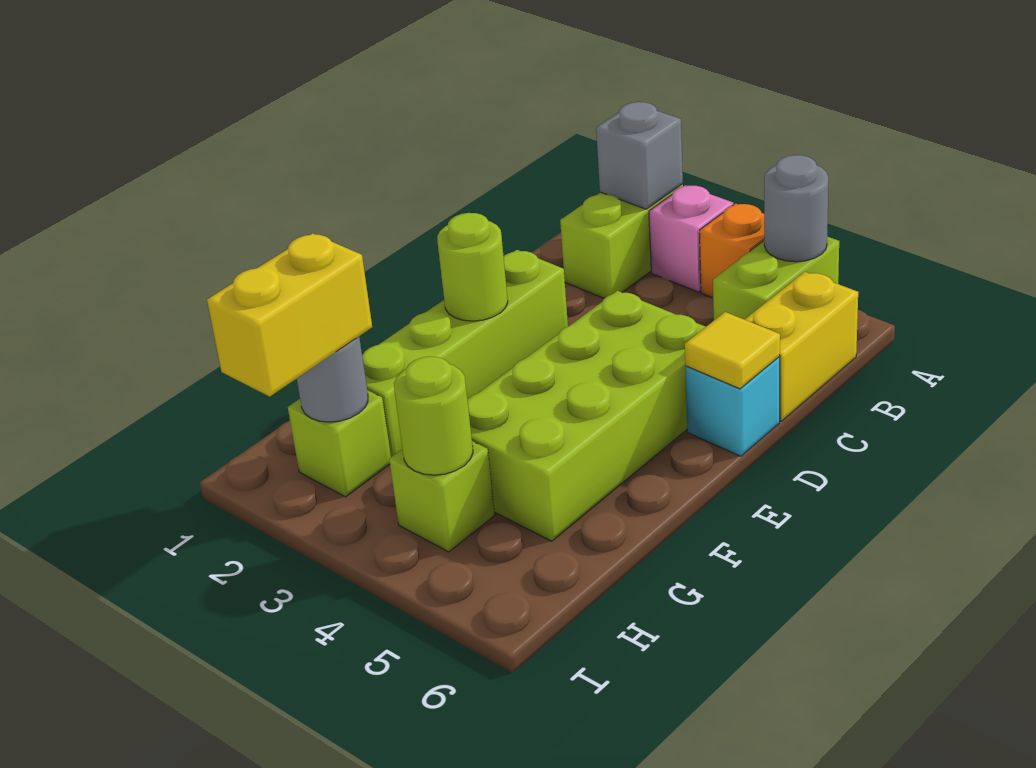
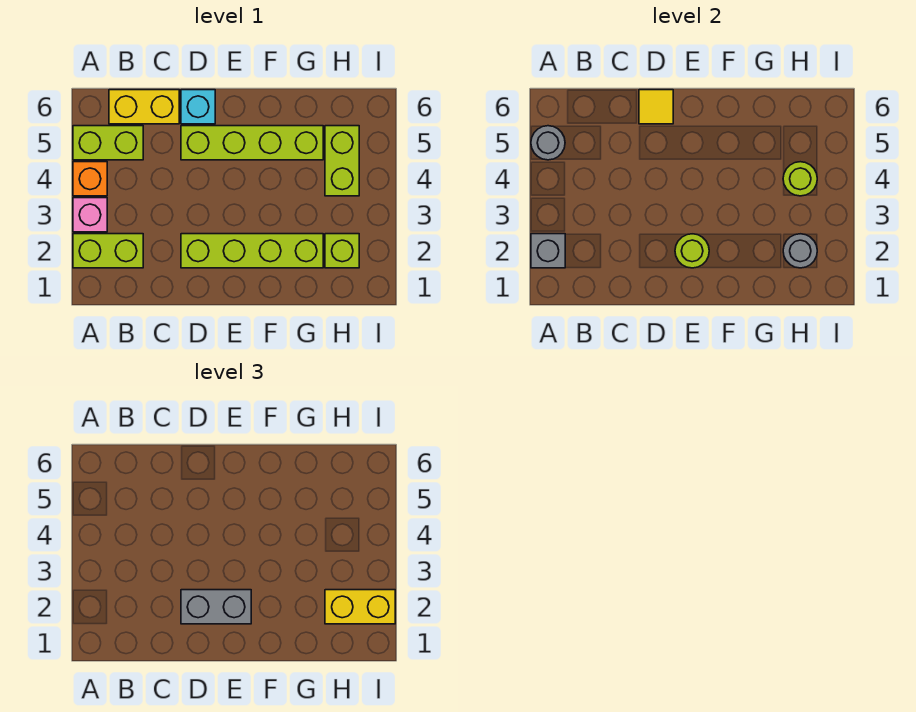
none -> grey 1x2 brick [181,590,251,624]
lime 2x4 brick [467,291,705,541] -> lime 1x4 brick [181,126,323,160]
lime 1x1 brick [389,441,495,552] -> lime 1x2 brick [325,126,359,196]

